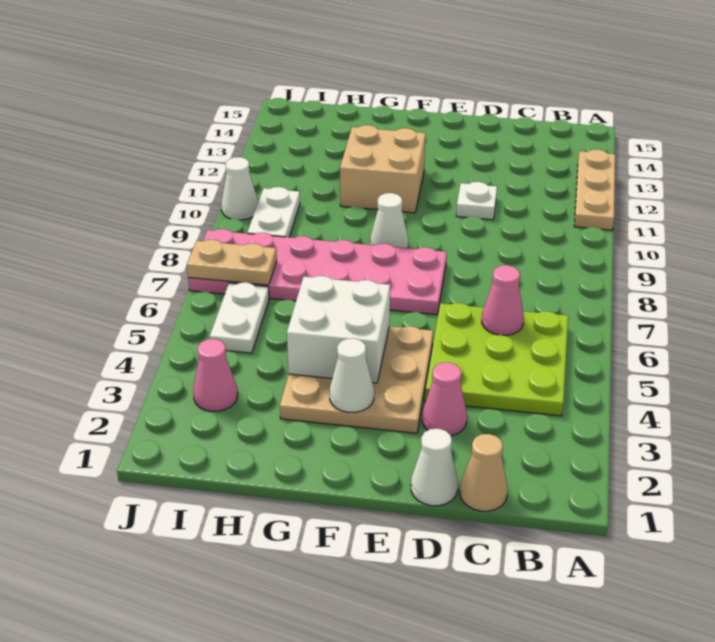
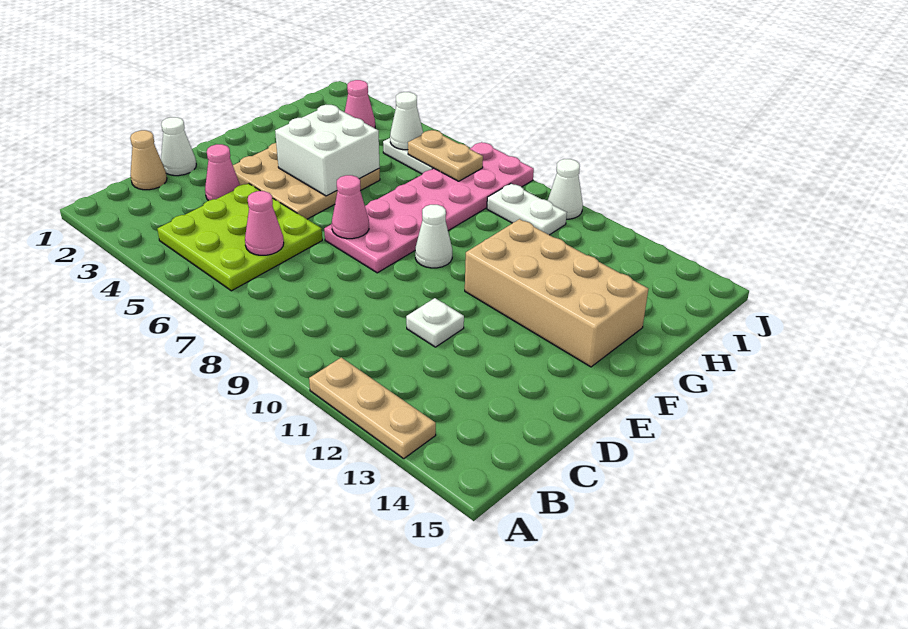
none -> pink 1x1 cone [332,175,369,239]
white 1x1 cone [330,338,374,412] -> white 1x1 cone moved to [390,92,423,150]
tan 2x2 brick [340,125,426,213] -> tan 2x4 brick [465,219,648,367]
tan 1x2 plate [187,240,277,285] -> tan 1x2 plate turned to [408,130,483,181]

